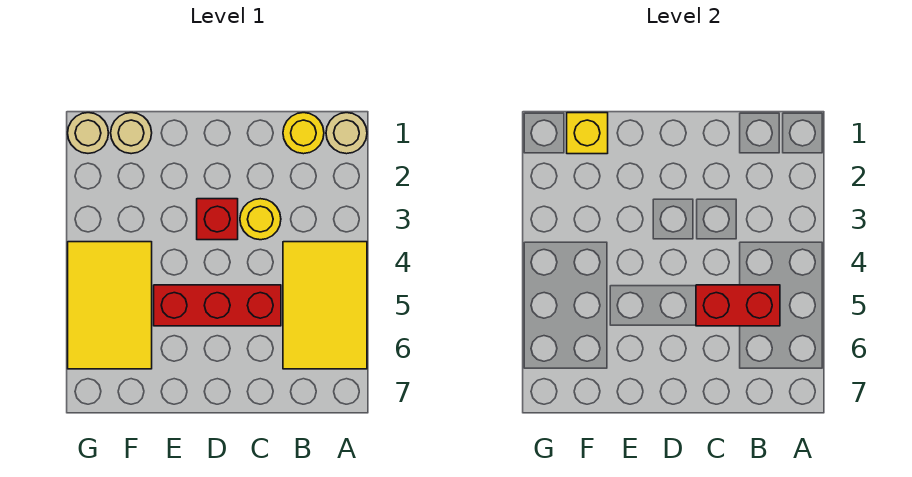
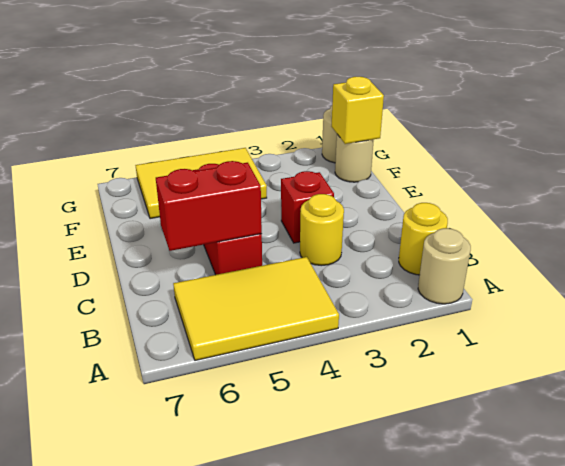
red 1x2 brick [696,285,780,326] -> red 1x2 brick turned to [156,161,262,251]

